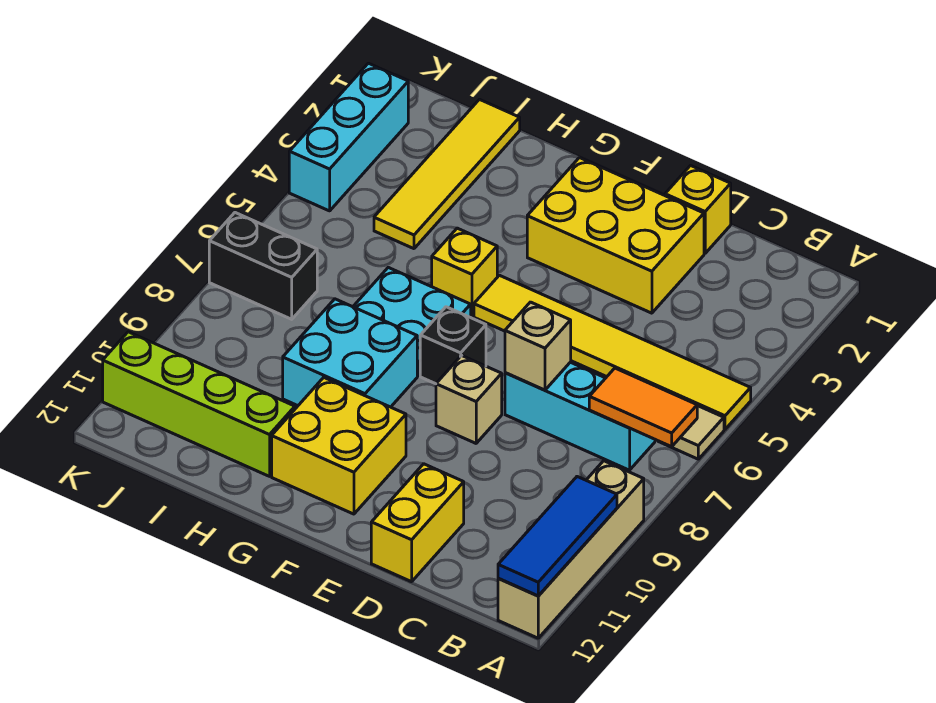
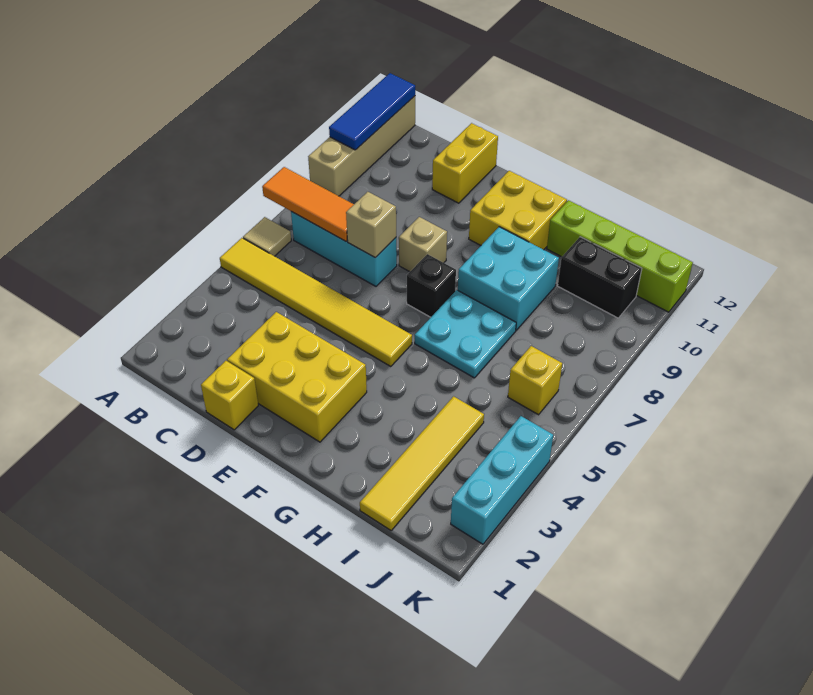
orange 1x2 tile [589,368,697,447] -> orange 1x3 tile [262,167,354,241]
yellow 1x1 brick [432,228,497,316] -> yellow 1x1 brick moved to [508,346,562,415]
black 1x2 brick [209,213,317,319] -> black 1x2 brick moved to [558,237,642,318]

